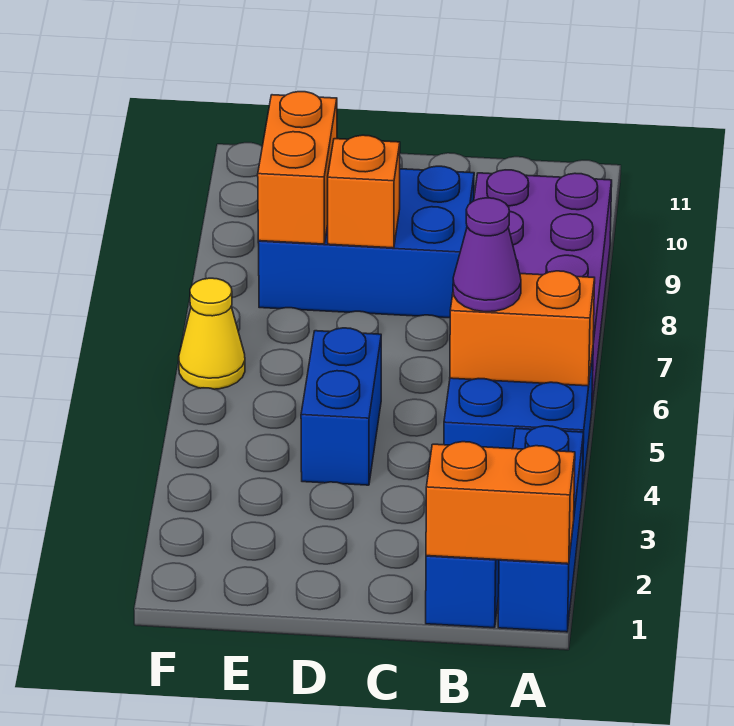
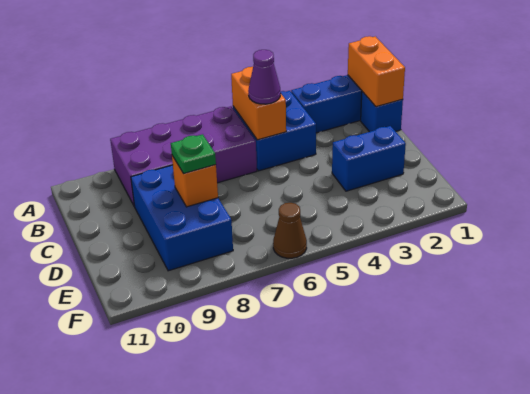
blue 1x2 brick [301,328,381,485] -> blue 1x2 brick moved to [332,126,406,191]
none -> green 1x1 plate [171,134,216,174]
orange 1x2 brick [258,92,337,244] -> none
yellow 1x1 cone [179,278,245,389] -> brown 1x1 cone [273,203,307,258]

